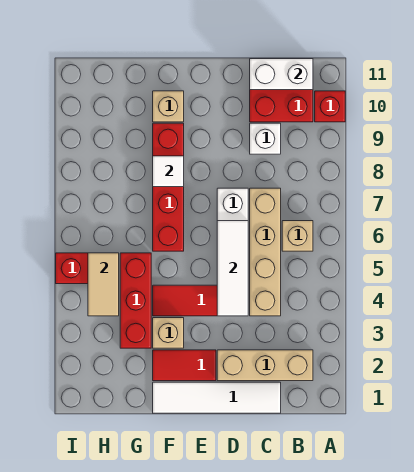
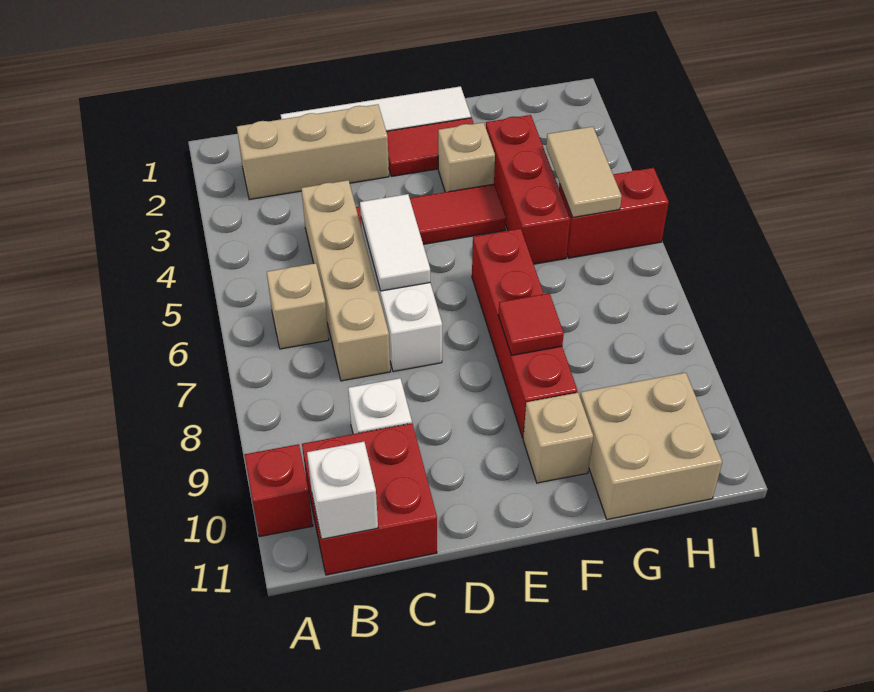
white 1x2 brick [250,59,313,90] -> white 1x1 brick [307,442,378,539]
white 1x3 tile [217,221,248,316] -> white 1x2 tile [360,194,430,291]
white 1x1 tile [153,156,184,187] -> red 1x1 tile [498,293,564,355]
none -> tan 2x2 brick [580,373,722,519]

